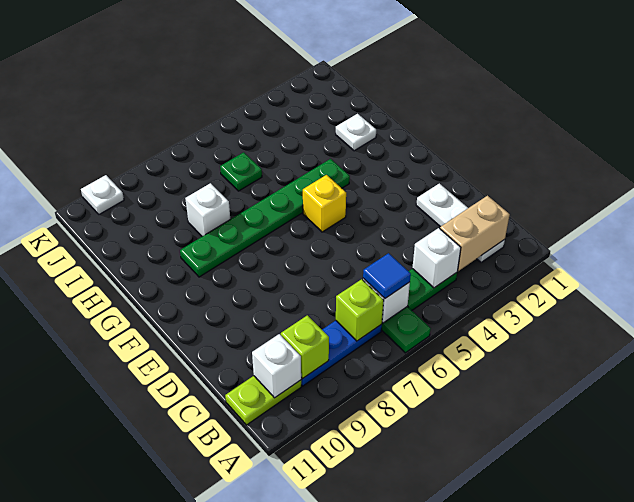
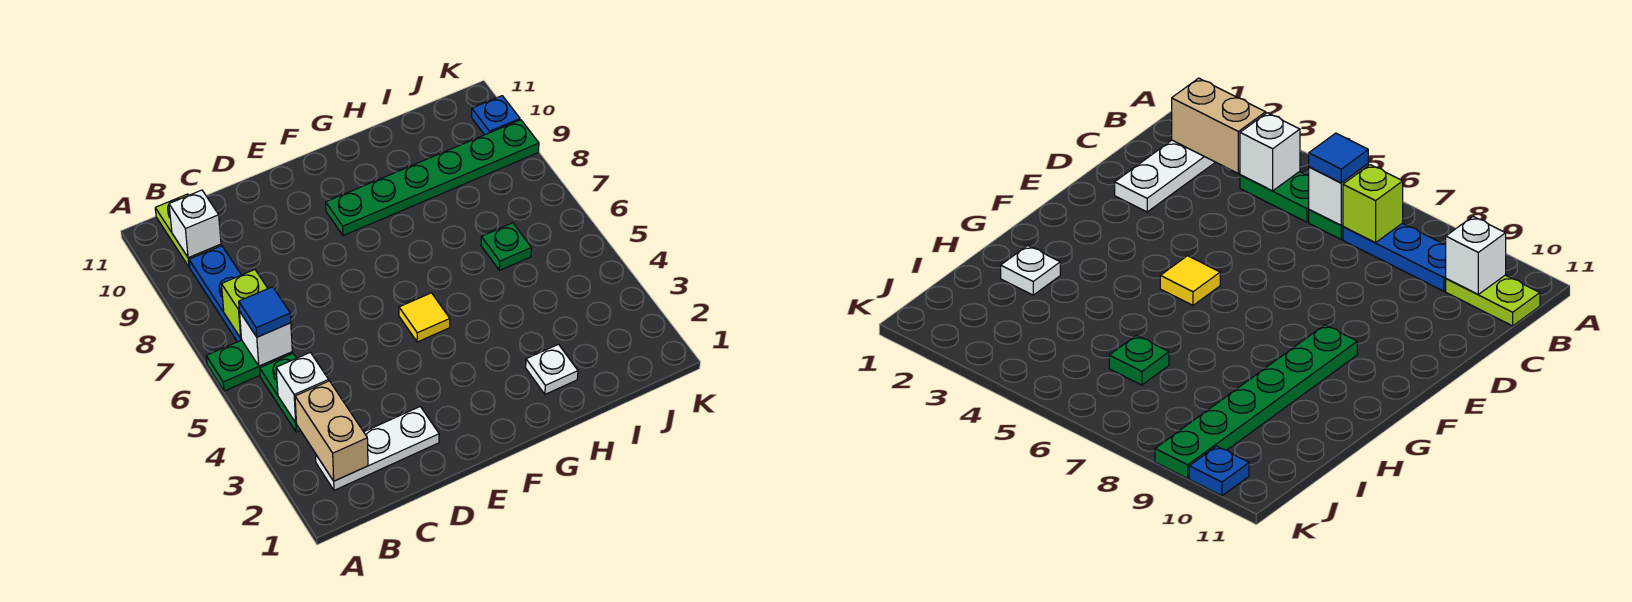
lime 1x1 brick [281,315,329,379] -> none
yellow 1x1 brick [303,175,346,232] -> yellow 1x1 tile [399,293,450,342]
green 1x6 plate [180,159,350,277] -> green 1x6 plate turned to [326,120,539,236]
white 1x1 brick [185,183,230,236] -> none
white 1x1 plate [81,175,124,214] -> blue 1x1 plate [472,96,520,135]

